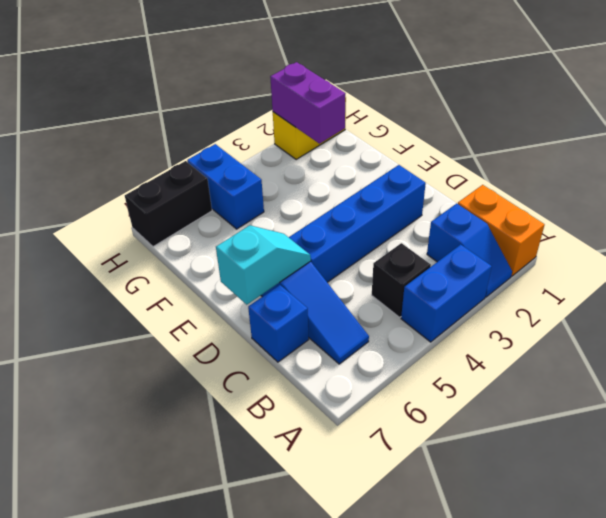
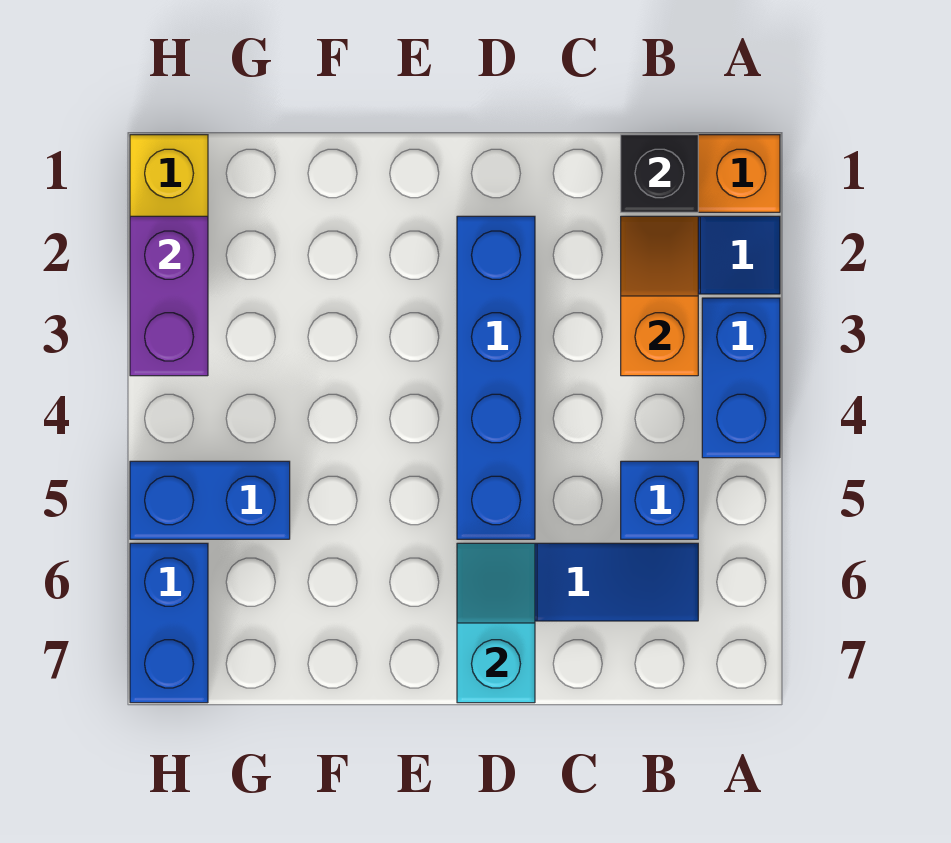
none -> orange 1x2 slope [621,216,698,376]
black 1x1 brick [372,243,431,317] -> black 1x1 brick moved to [621,135,698,212]
blue 1x1 brick [248,285,309,362] -> blue 1x1 brick moved to [621,461,698,539]
purple 1x2 brick [270,62,346,144] -> purple 1x2 brick turned to [130,216,208,376]
black 1x2 brick [125,161,212,247] -> blue 1x2 brick [130,543,208,703]

